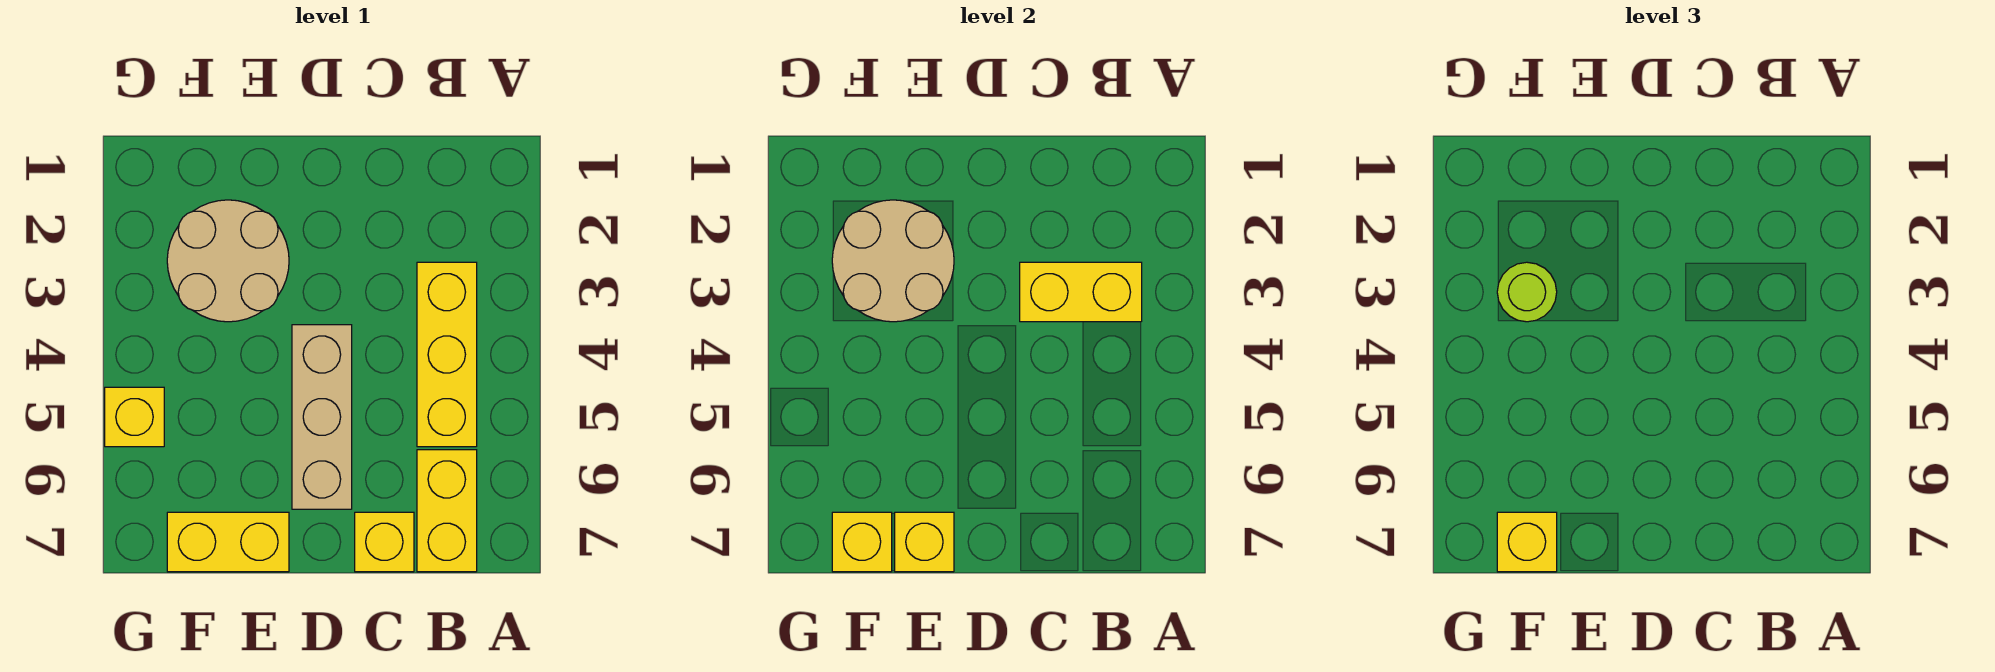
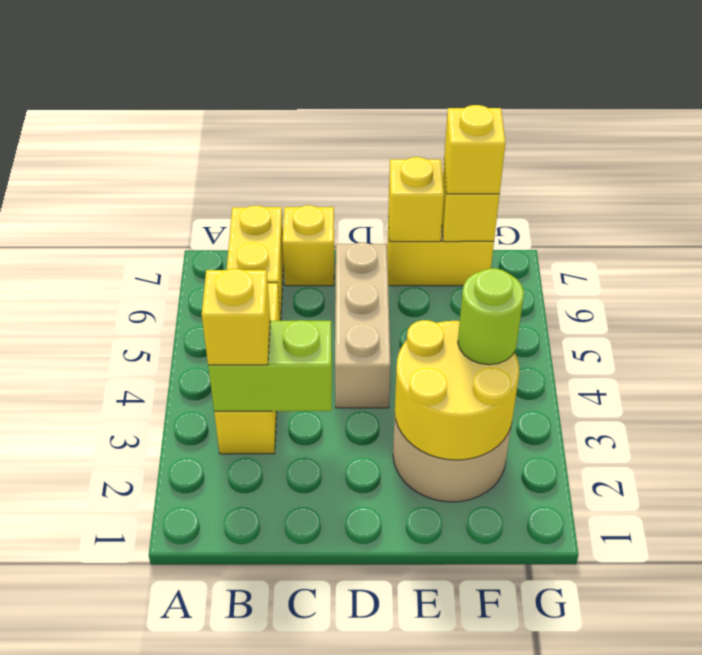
yellow 1x2 brick [1020,262,1142,322] -> lime 1x2 brick [208,320,332,412]
tan 2x2 round brick [832,200,954,322] -> yellow 2x2 round brick [395,320,519,460]
yellow 1x1 brick [105,387,164,447] -> yellow 1x1 brick moved to [202,269,270,365]

